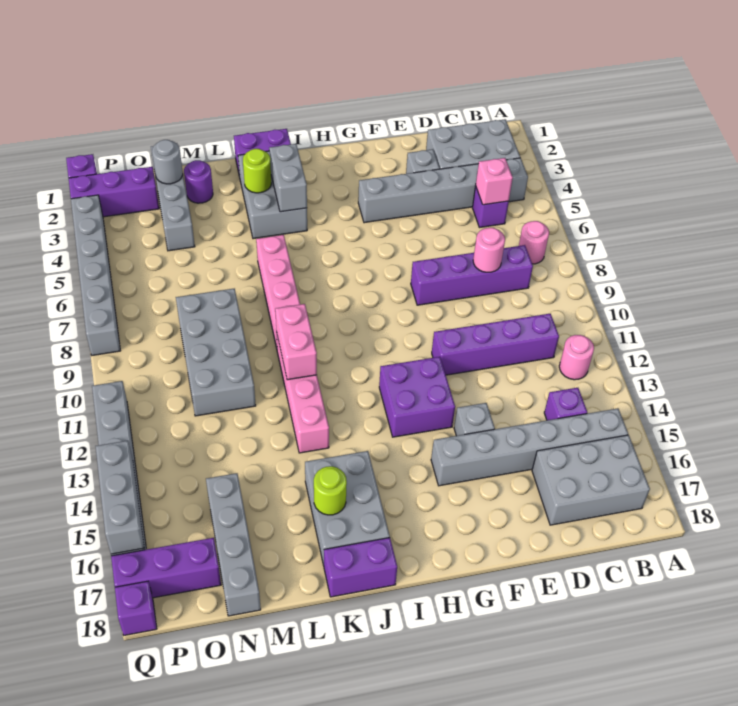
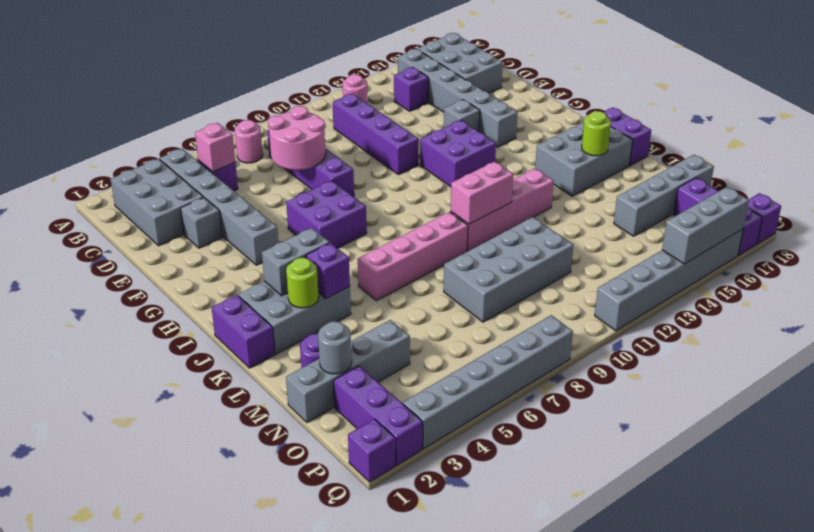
pink 1x1 round brick [473,228,505,272] -> pink 2x2 round brick [268,106,325,170]
none -> purple 2x2 brick [286,180,367,248]
none -> purple 1x1 brick [306,243,350,299]

